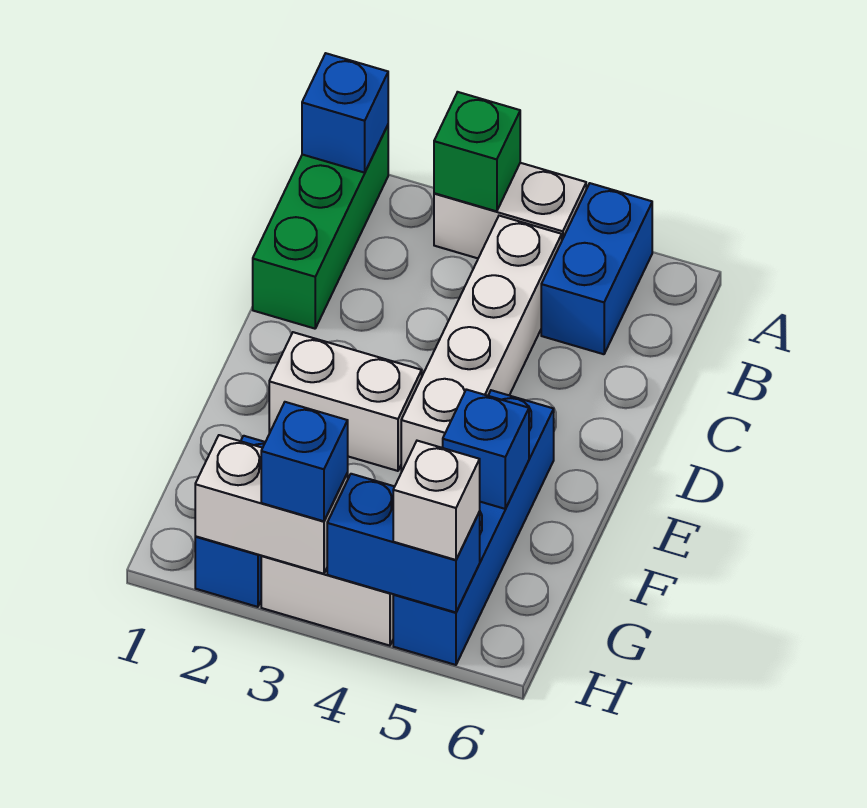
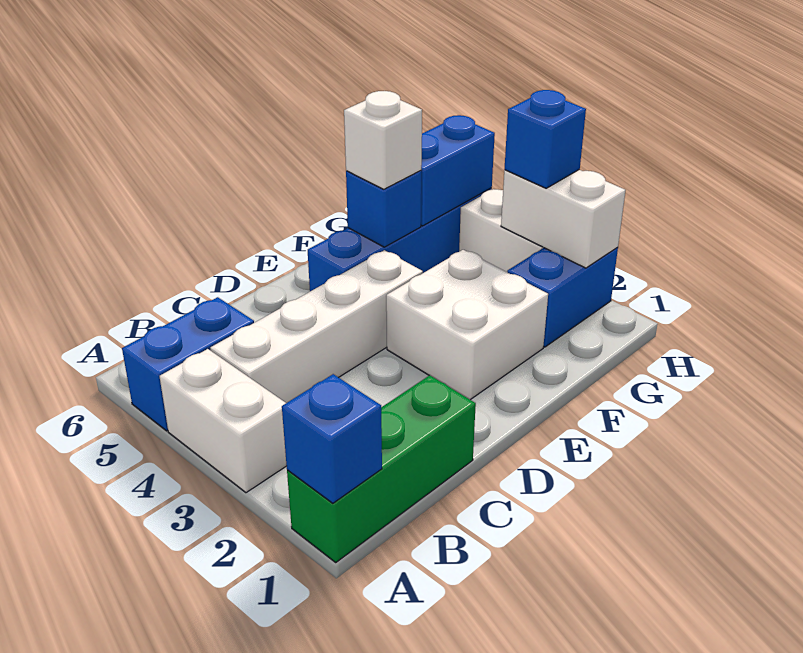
green 1x1 brick [434,92,520,211] -> none
white 1x2 brick [269,332,422,471] -> white 2x2 brick [386,250,548,400]
blue 1x2 brick [327,474,480,612] -> blue 1x2 brick turned to [421,115,495,226]
white 1x1 brick [393,441,480,560] -> white 1x1 brick moved to [344,91,422,189]

